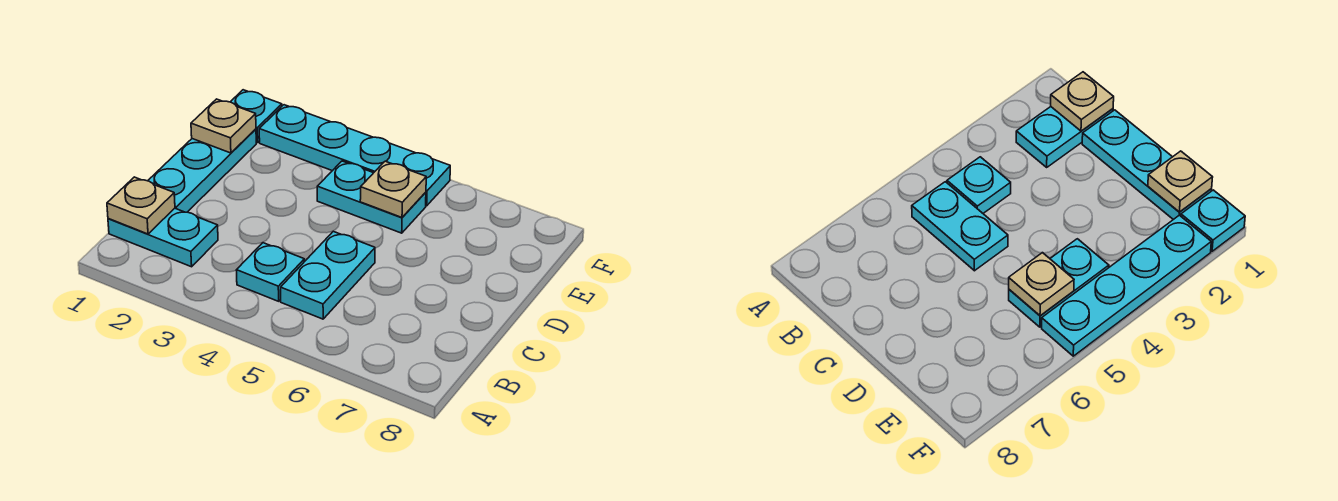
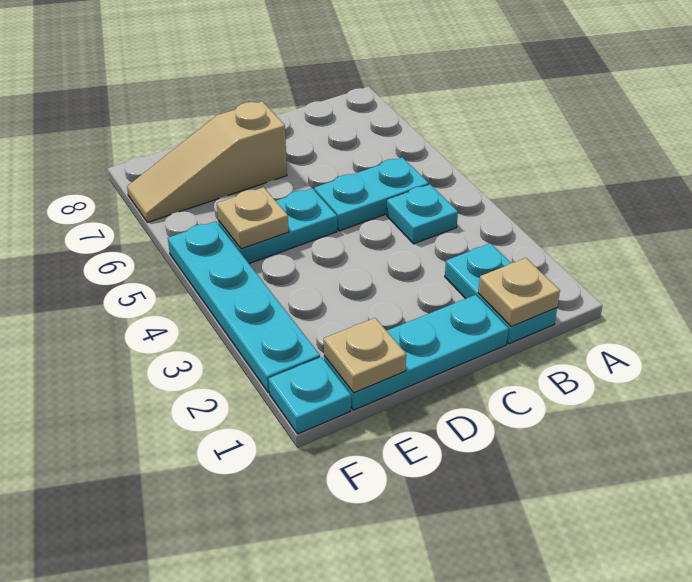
none -> tan 1x3 slope [127,101,287,222]
cyan 1x2 plate [317,161,426,233] -> cyan 1x2 plate turned to [218,188,337,263]

